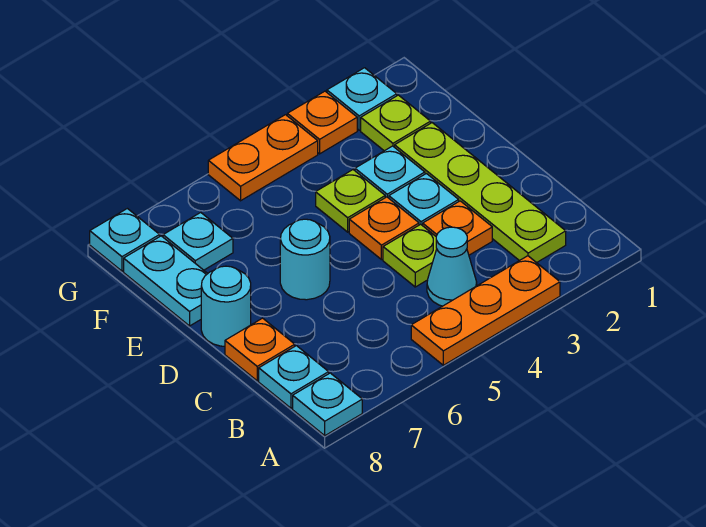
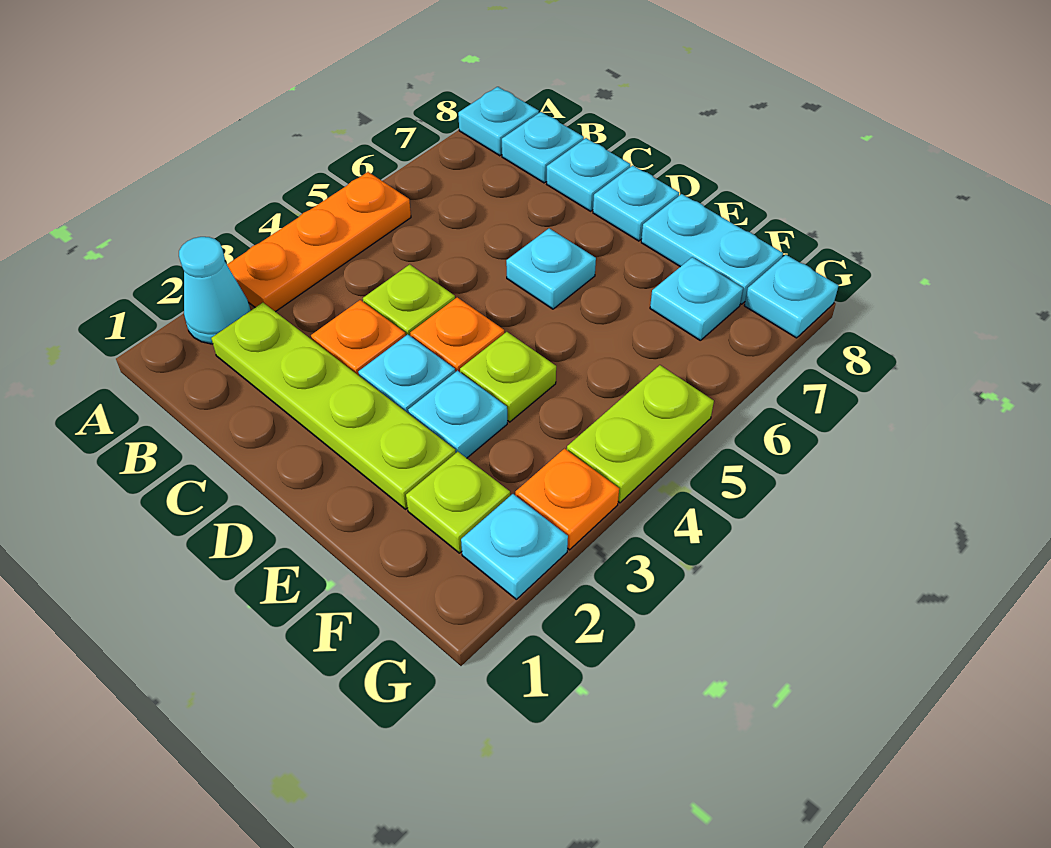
cyan 1x1 cone [427,227,477,306] -> cyan 1x1 cone moved to [179,237,251,344]
orange 1x1 plate [225,318,295,381] -> cyan 1x1 plate [547,138,630,211]
cyan 1x1 round brick [280,219,330,300] -> cyan 1x1 plate [506,228,596,309]
cyan 1x1 round brick [201,266,251,346] -> cyan 1x1 plate [593,165,679,241]
orange 1x2 plate [208,115,318,201] -> lime 1x2 plate [567,365,714,503]

